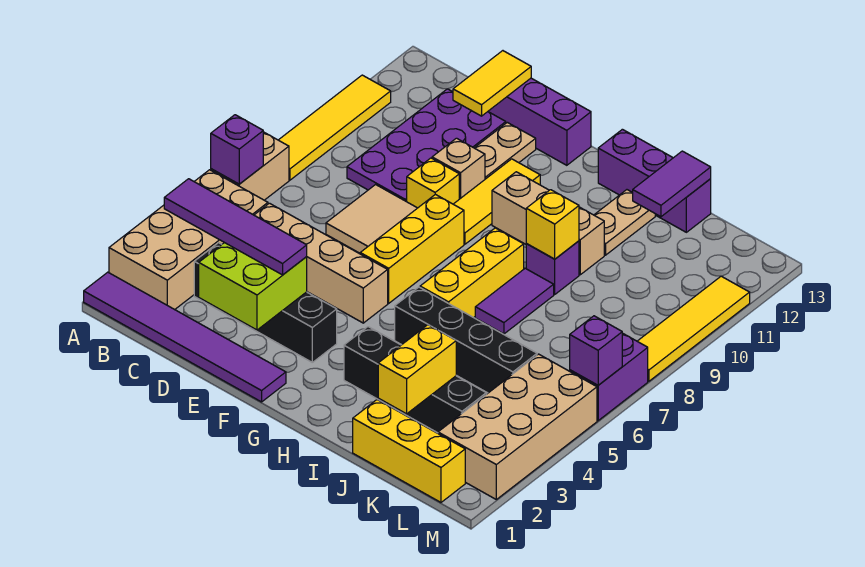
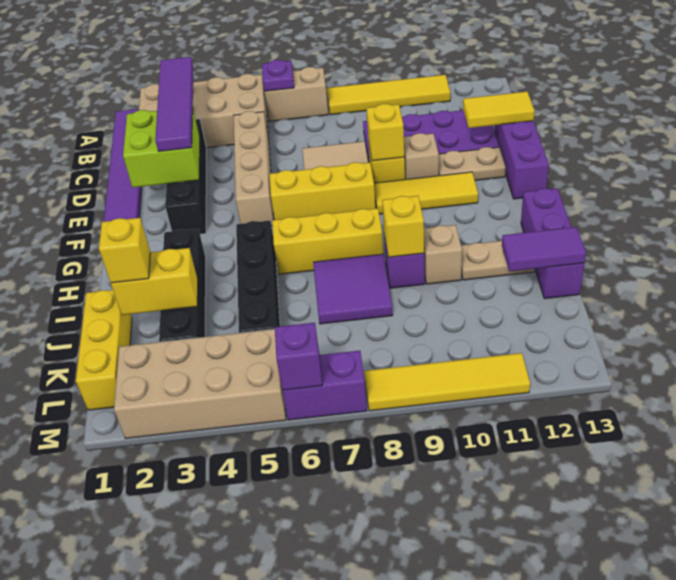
purple 1x1 brick [211,115,263,184] -> purple 1x1 plate [262,60,294,91]
none -> yellow 1x1 brick [366,104,404,161]
tan 1x3 brick [492,172,604,275] -> tan 1x1 brick [424,225,462,284]
purple 1x2 tile [475,268,554,334] -> purple 2x2 tile [313,254,393,324]
none -> yellow 1x1 brick [99,218,150,283]

